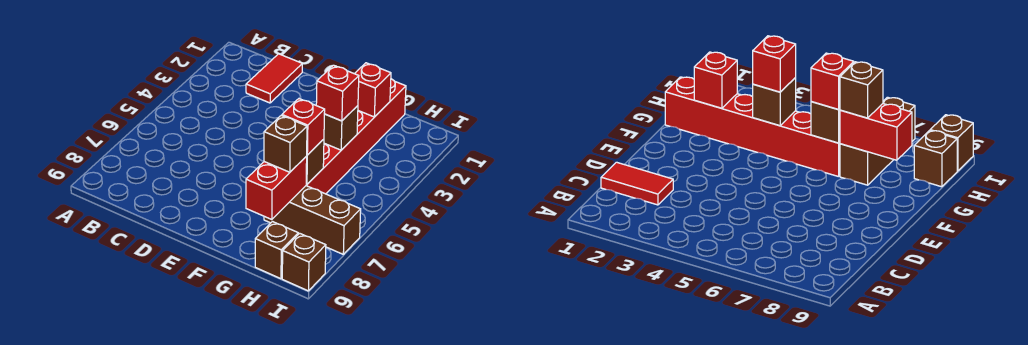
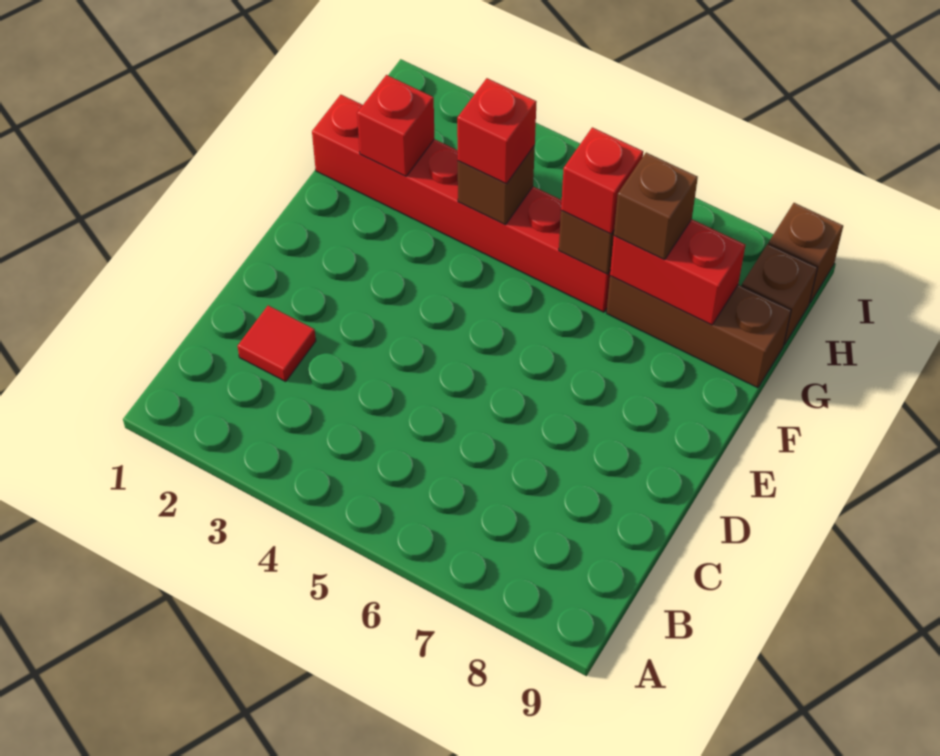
red 1x2 tile [246,54,302,103] -> red 1x1 tile [238,306,316,381]
brown 1x3 brick [264,186,361,254] -> brown 1x3 brick turned to [607,276,791,388]

